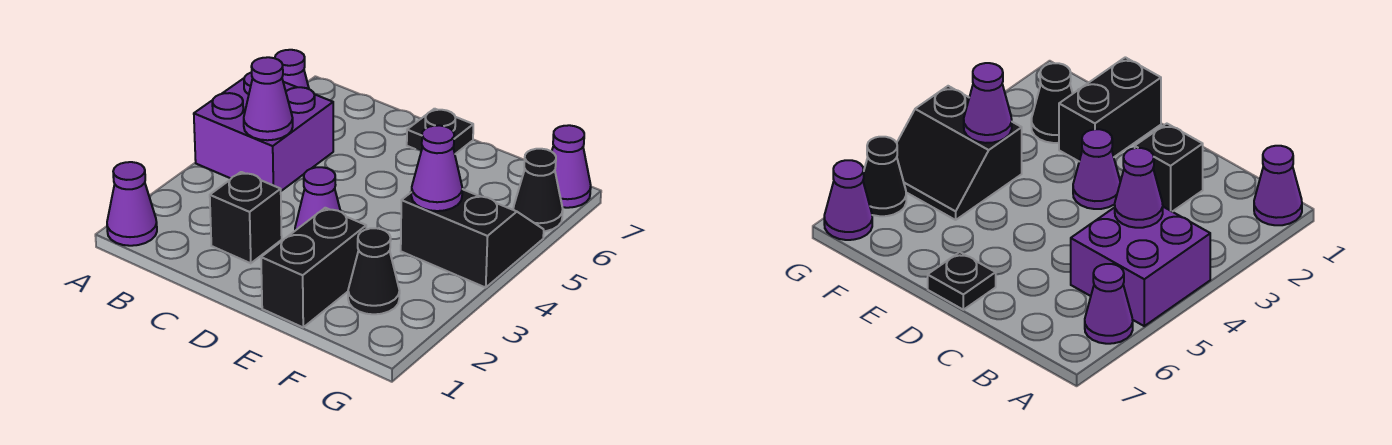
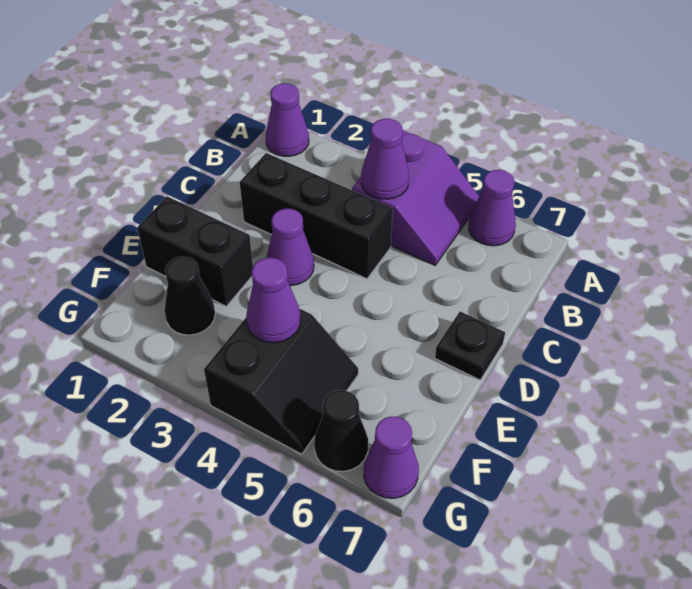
purple 2x2 brick [194,72,333,191] -> purple 2x2 slope [352,131,479,265]
black 1x1 brick [210,172,282,263] -> black 1x3 brick [239,153,393,279]

